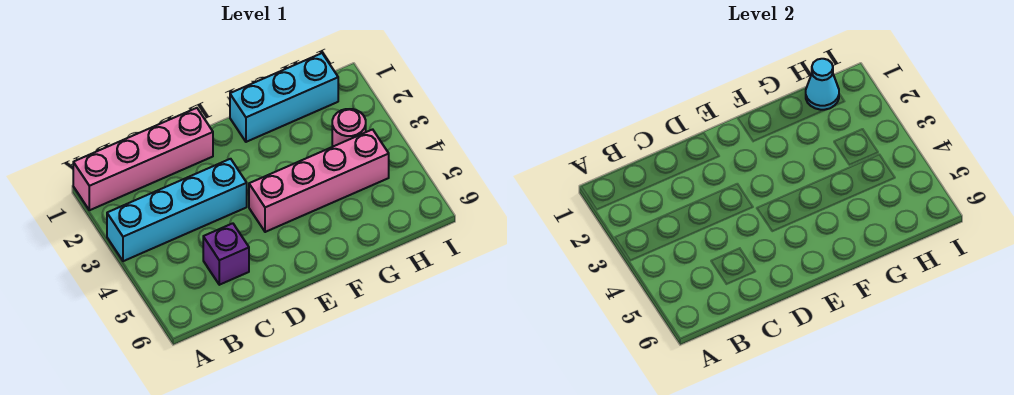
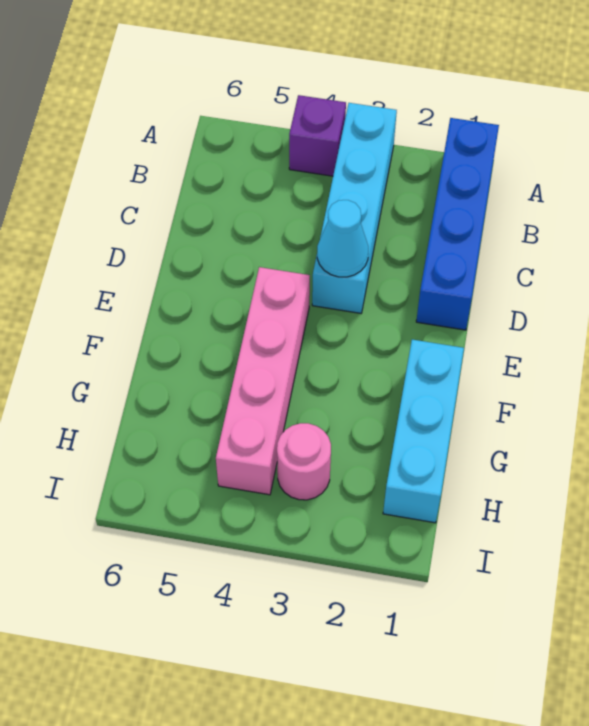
pink 1x4 brick [73,108,213,210] -> blue 1x4 brick [416,118,499,330]
purple 1x1 brick [203,223,249,285] -> purple 1x1 brick moved to [289,95,346,176]
cyan 1x1 cone [806,59,839,110] -> cyan 1x1 cone moved to [317,200,368,277]

